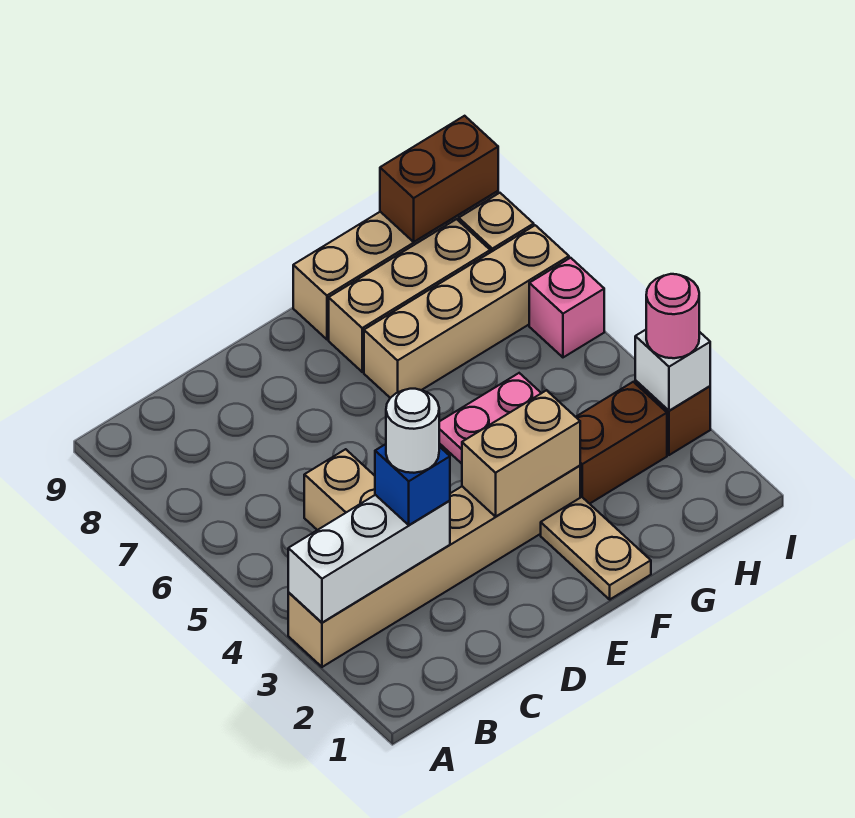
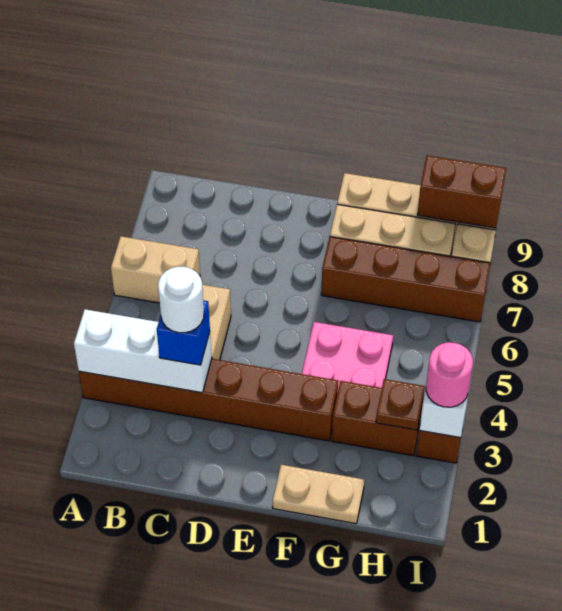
tan 1x6 brick [288,466,580,667] -> brown 1x6 brick [79,359,338,441]
tan 1x2 brick [462,390,580,517] -> tan 1x2 brick moved to [111,236,200,303]
tan 1x2 plate [541,497,651,599] -> tan 1x2 plate turned to [273,465,365,524]
tan 1x4 brick [364,225,569,398] -> brown 1x4 brick [321,237,490,322]
none -> brown 1x1 plate [376,379,425,430]
pink 1x1 brick [529,258,604,357] -> none

